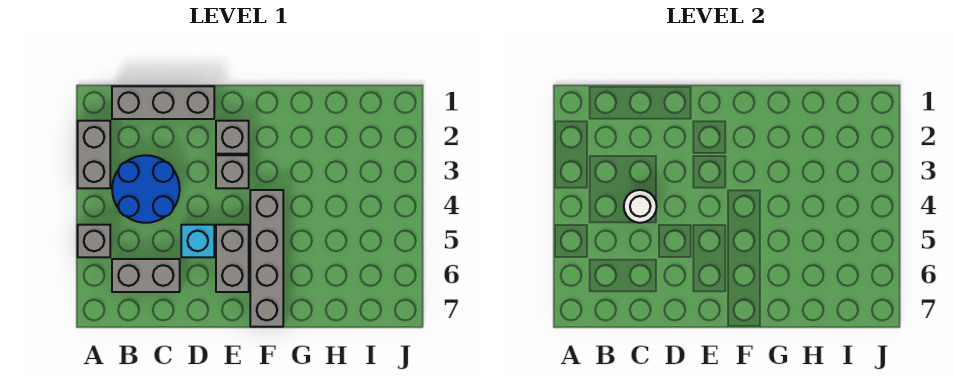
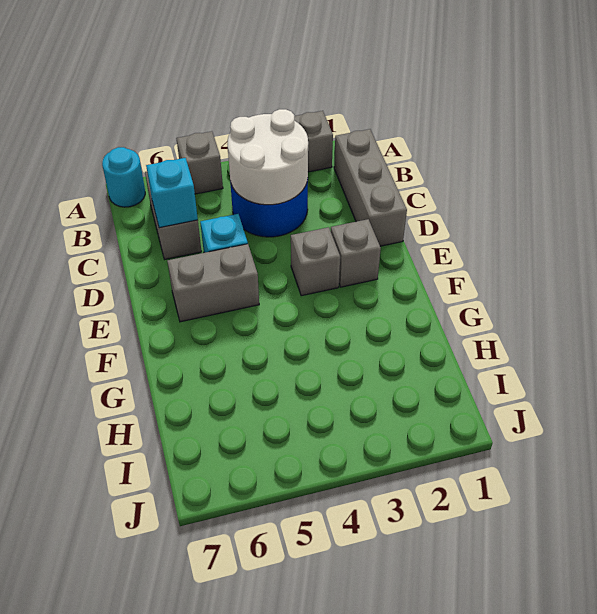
none -> cyan 1x1 round brick [102,147,145,207]
white 1x1 round brick [624,190,657,223] -> white 2x2 round brick [227,109,308,205]
none -> cyan 1x1 brick [146,158,198,228]
grey 1x4 brick [250,190,283,327] -> none

